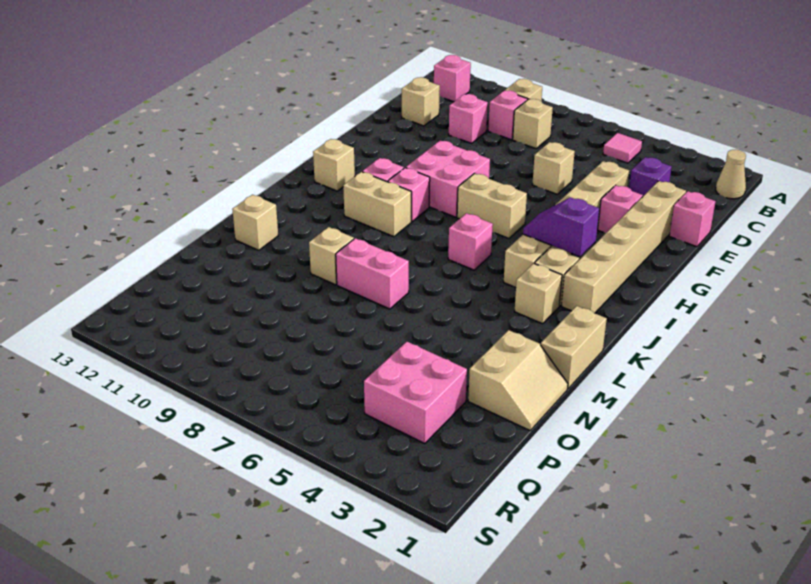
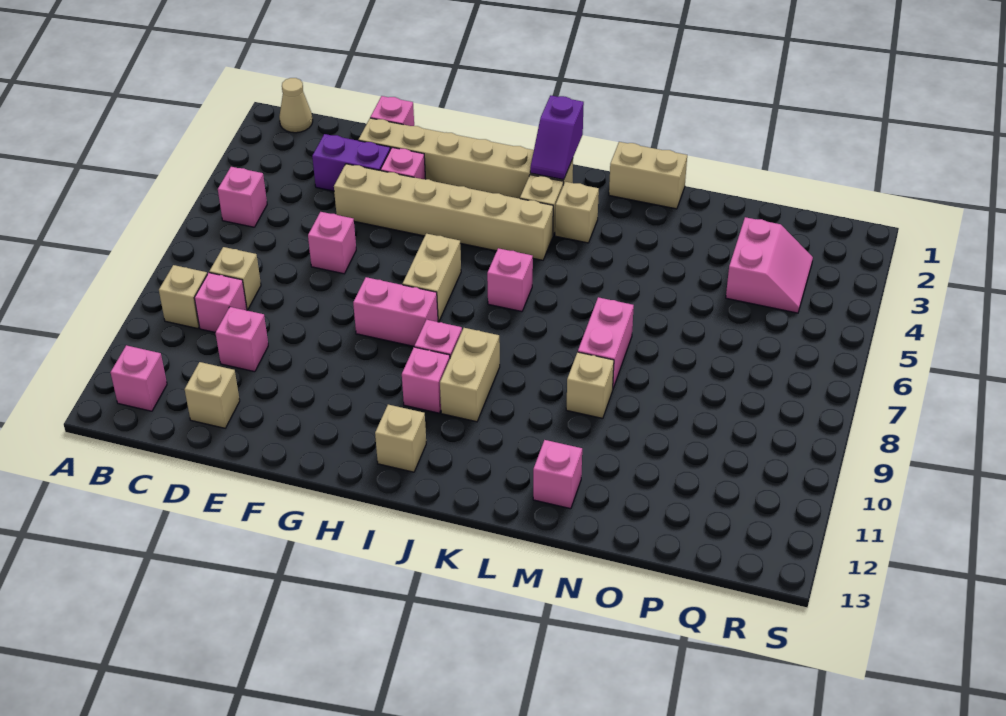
pink 1x1 tile [603,133,642,163] -> pink 1x1 brick [218,167,267,227]
purple 1x1 brick [629,157,672,196] -> purple 1x2 brick [312,134,390,191]
tan 1x1 brick [532,142,575,194] -> pink 1x1 brick [308,212,356,274]
pink 2x2 brick [406,141,490,217] -> pink 1x2 brick [353,277,438,346]
purple 1x2 slope [523,197,599,256] -> purple 1x2 slope moved to [530,95,584,180]
tan 1x1 brick [232,195,278,250] -> pink 1x1 brick [533,440,582,509]
tan 2x2 slope [468,330,568,430] -> none
pink 2x2 brick [364,342,467,443] -> pink 2x2 slope [726,217,813,313]

